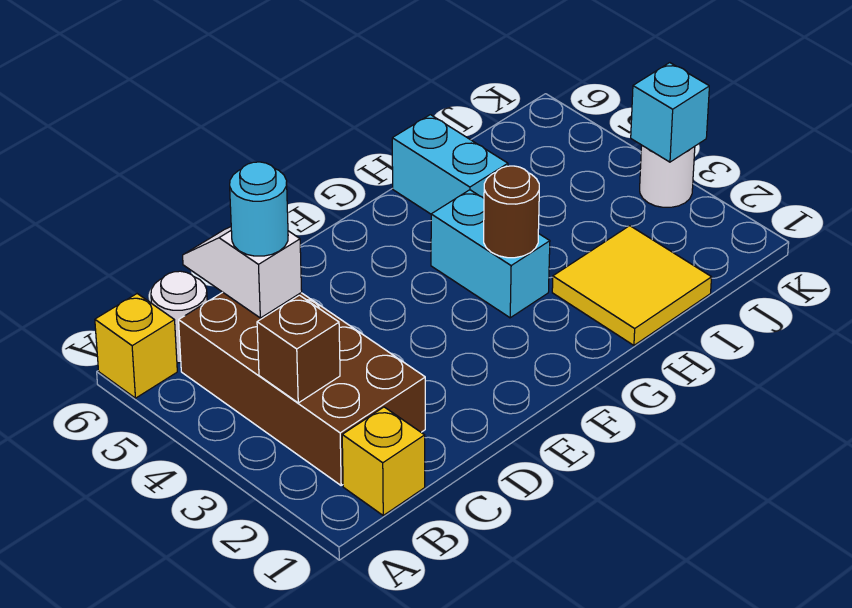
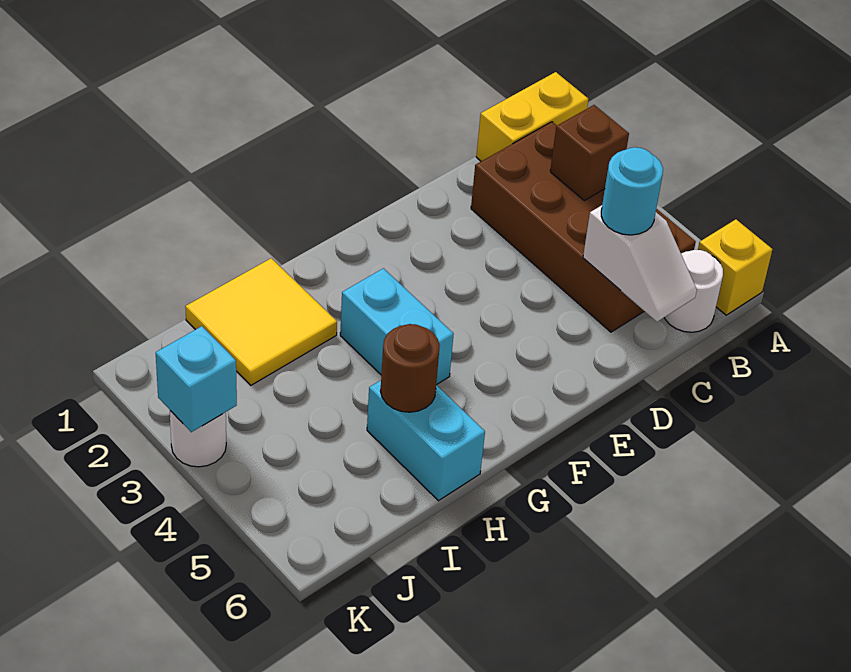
yellow 1x1 brick [342,407,425,515] -> yellow 1x2 brick [476,72,588,161]
brown 1x1 round brick [484,166,539,258] -> brown 1x1 round brick moved to [381,324,440,412]

